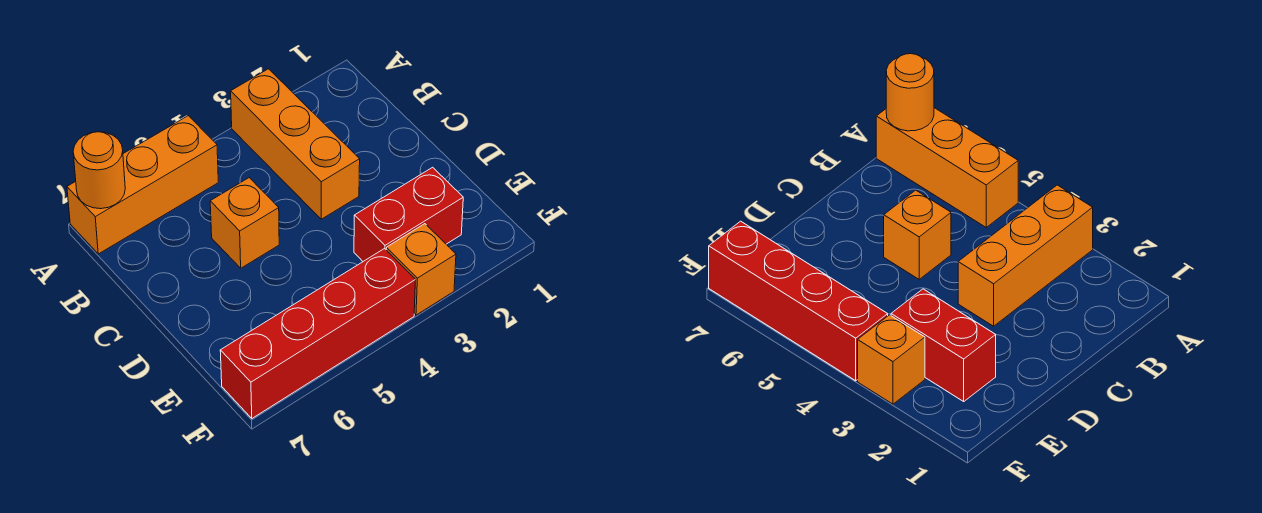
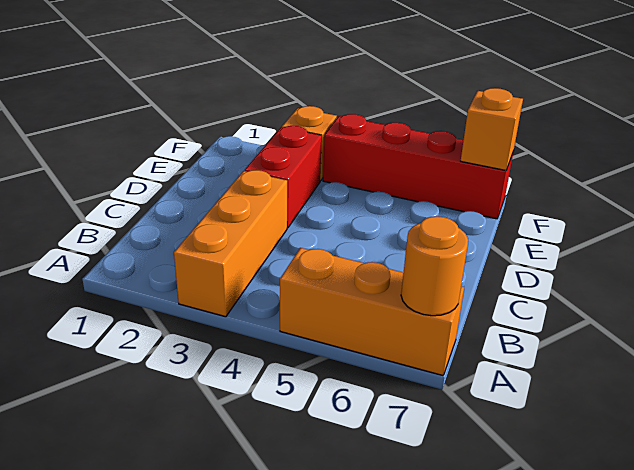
orange 1x1 brick [210,178,279,268] -> orange 1x1 brick moved to [461,88,523,170]
red 1x2 brick [354,167,463,261] -> red 1x2 brick turned to [245,126,322,228]

